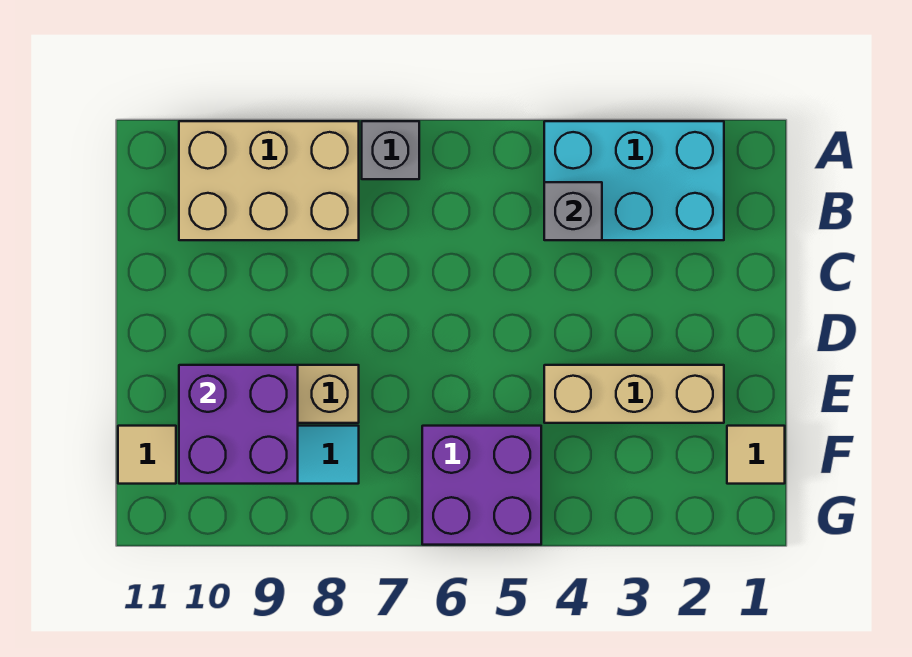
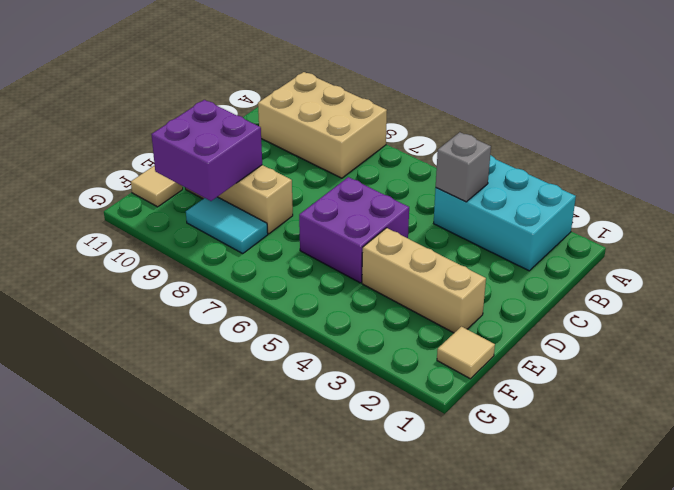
grey 1x1 brick [362,121,419,179] -> none
purple 2x2 brick [422,426,541,545] -> purple 2x2 brick moved to [299,177,409,283]

